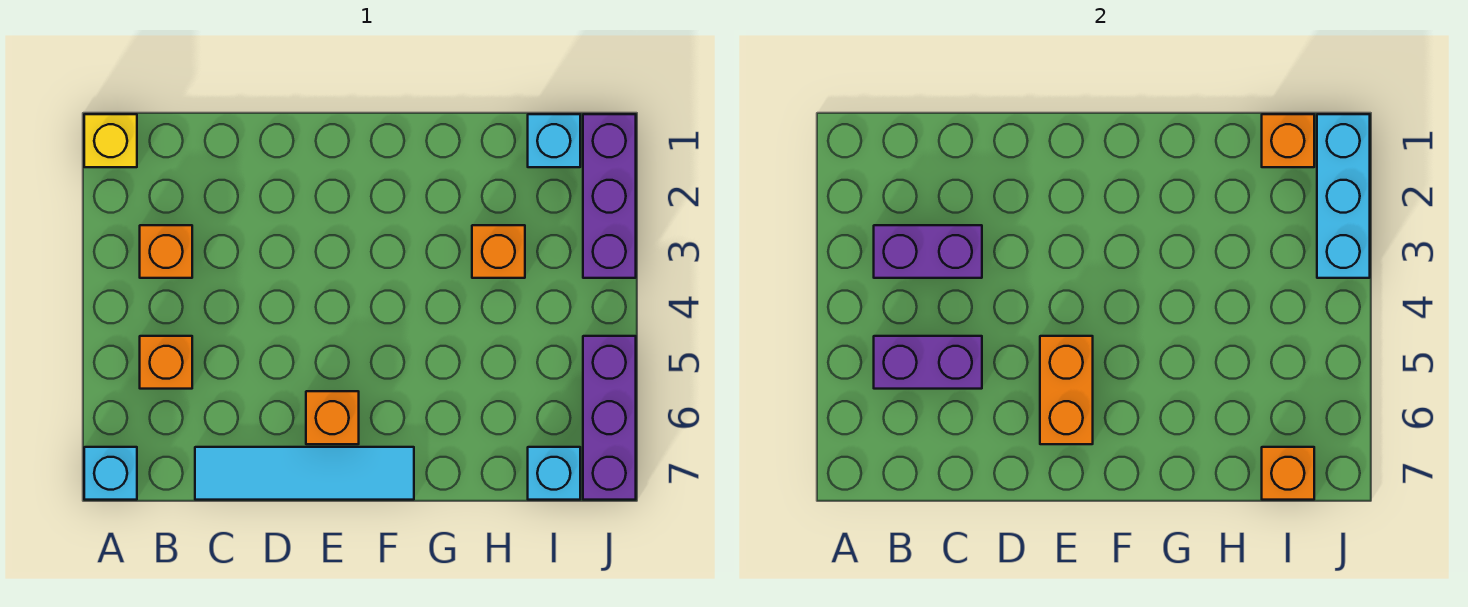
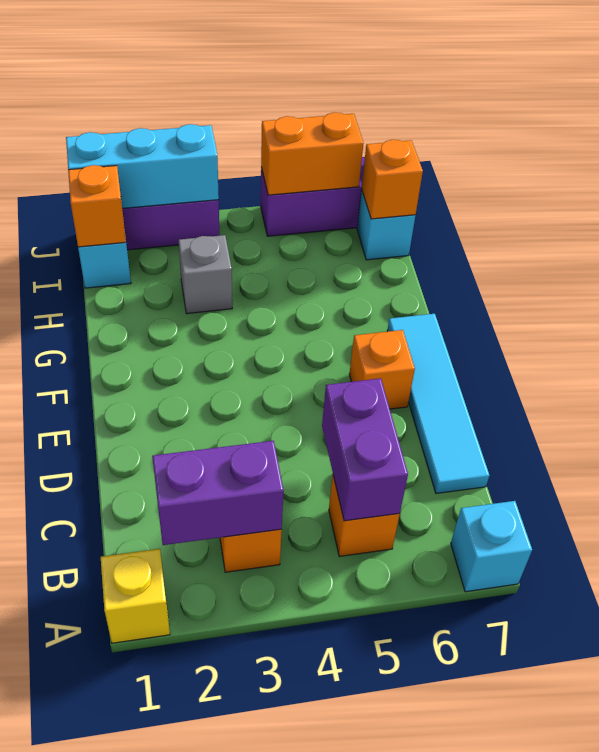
purple 1x2 brick [874,225,982,278] -> purple 1x2 brick turned to [152,441,284,545]
orange 1x2 brick [1040,336,1093,444] -> orange 1x2 brick moved to [261,112,363,195]
orange 1x1 brick [472,225,525,278] -> grey 1x1 brick [179,235,232,314]

